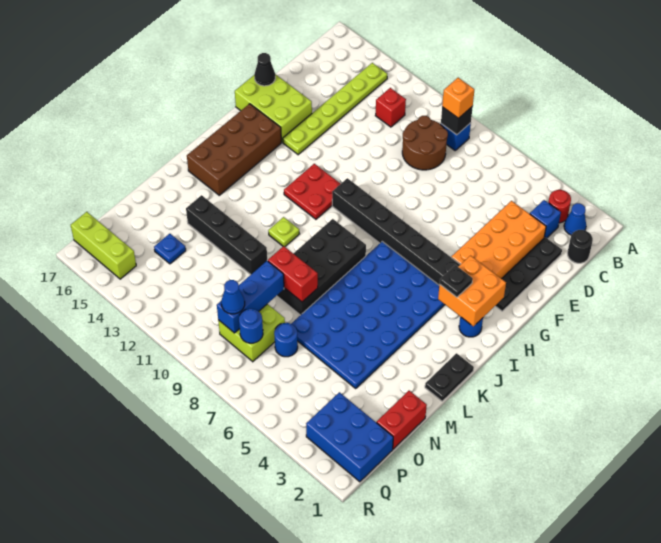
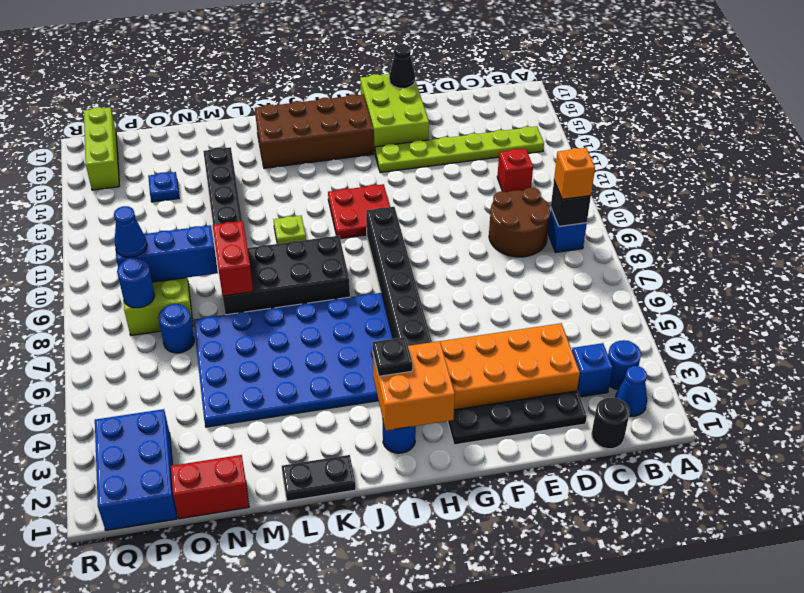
red 1x1 round brick [548,190,571,223] -> blue 1x1 round brick [608,340,641,390]

